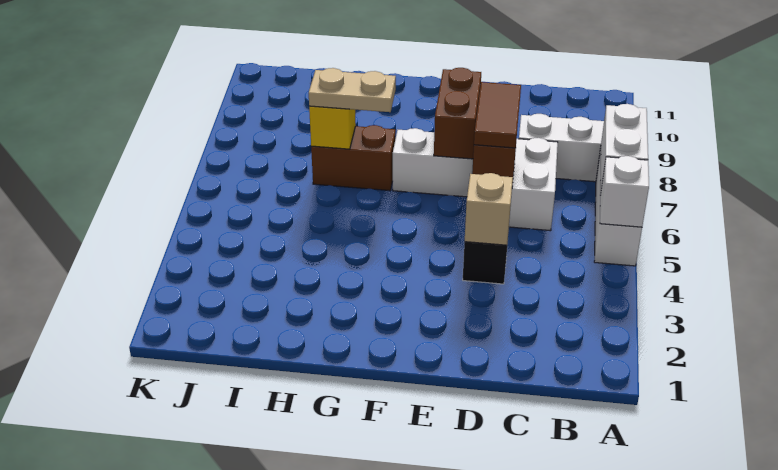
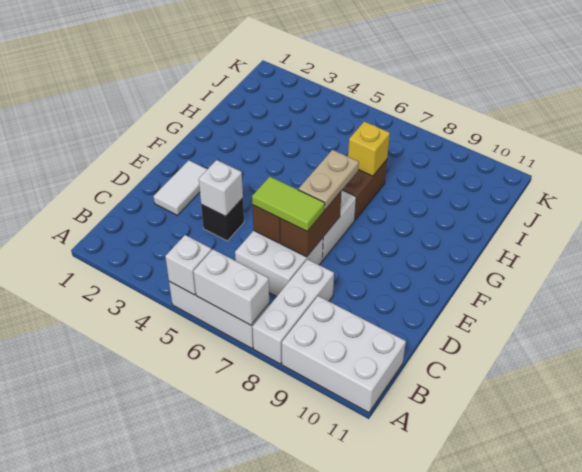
none -> white 2x3 brick [282,296,406,413]
none -> white 1x2 tile [153,160,207,215]
tan 1x1 brick [465,173,513,245] -> white 1x1 brick [199,160,243,216]
brown 1x2 tile [474,82,521,148] -> lime 1x2 tile [252,177,325,231]
brown 1x2 brick [434,68,481,159] -> brown 1x2 brick turned to [280,192,341,257]
tan 1x2 plate [309,68,396,112] -> tan 1x2 plate moved to [298,150,359,210]

